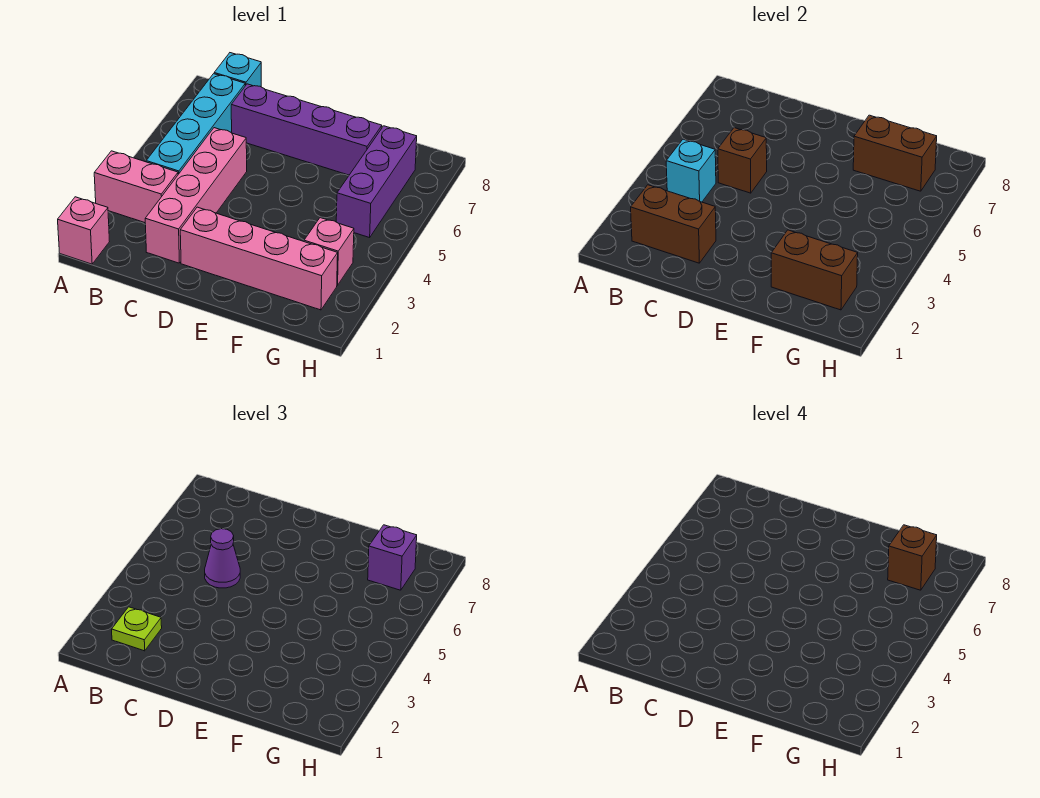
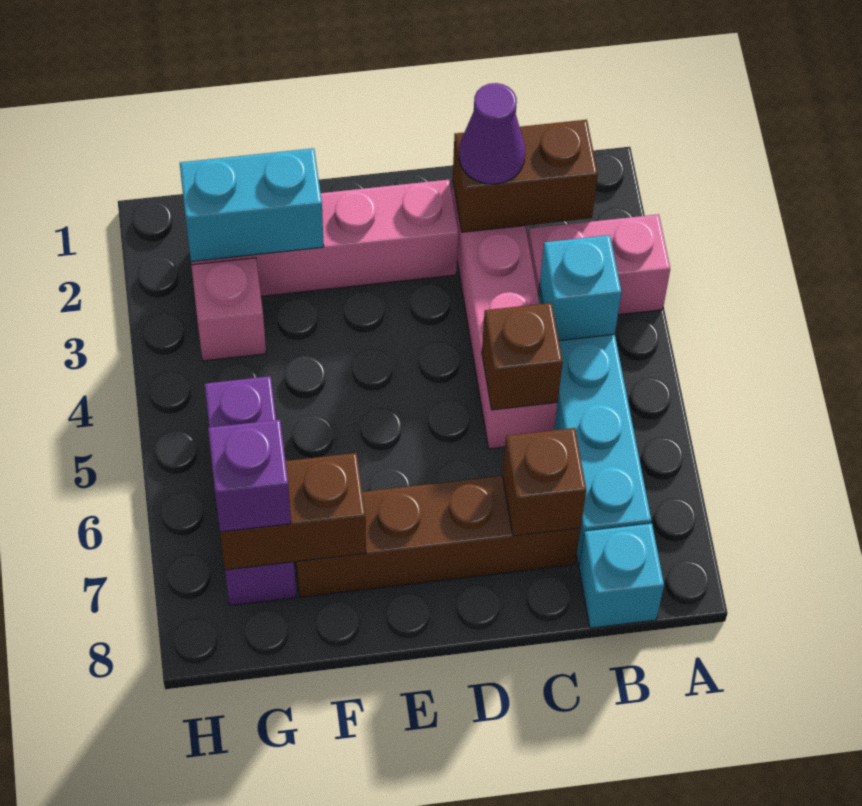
pink 1x1 brick [58,197,109,264] -> none
lime 1x1 plate [112,607,162,651] -> none
purple 1x1 cone [205,529,240,588] -> purple 1x1 cone moved to [459,83,525,184]
purple 1x4 brick [231,84,382,175] -> brown 1x4 brick [295,476,580,597]
brown 1x2 brick [771,230,858,310] -> cyan 1x2 brick [180,148,324,262]
brown 1x1 brick [888,525,937,590] -> brown 1x1 brick moved to [503,428,586,536]

